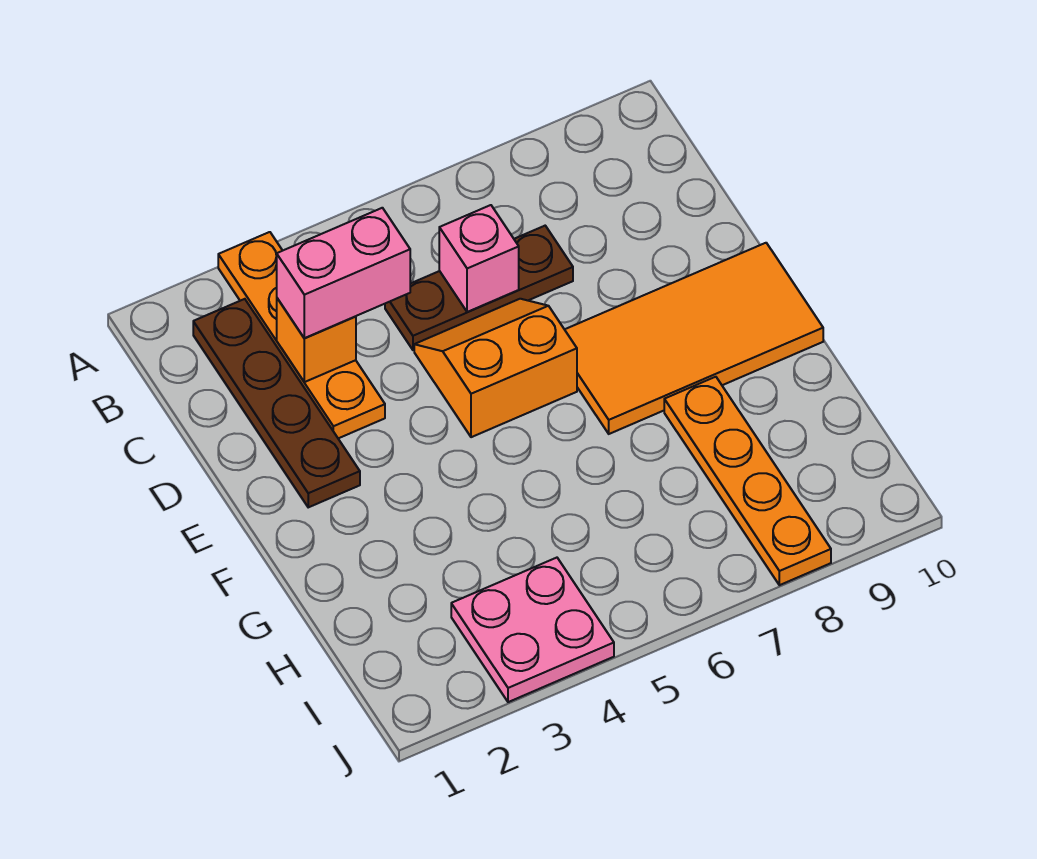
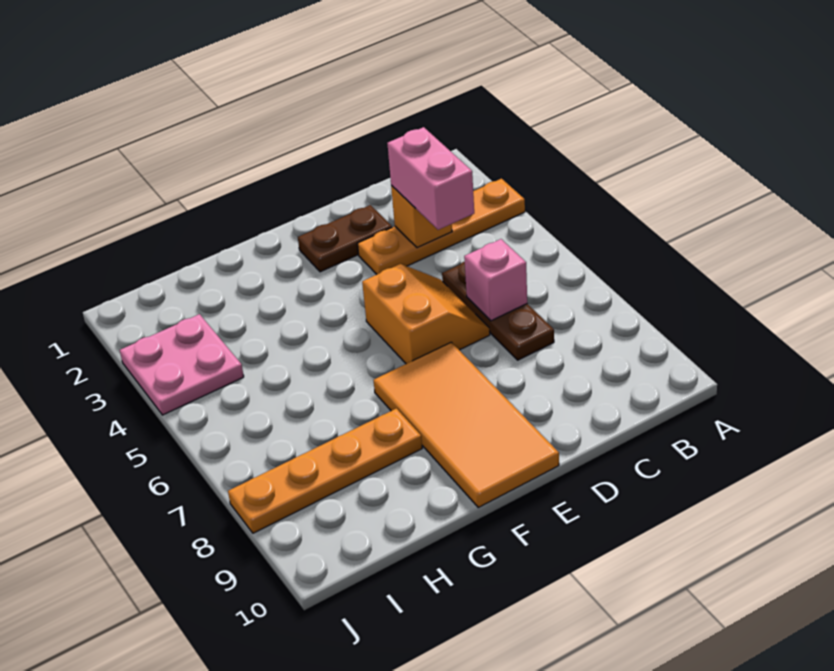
brown 1x4 plate [193,299,360,507] -> brown 1x2 plate [298,205,392,272]

